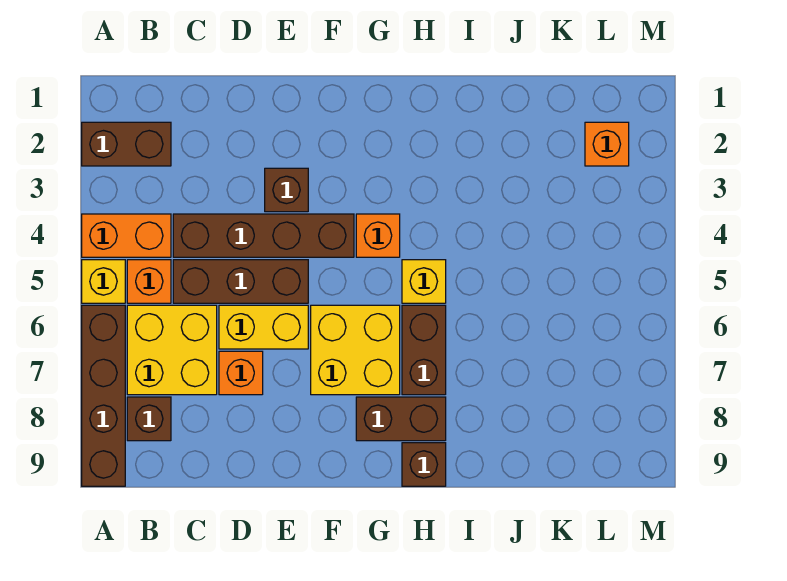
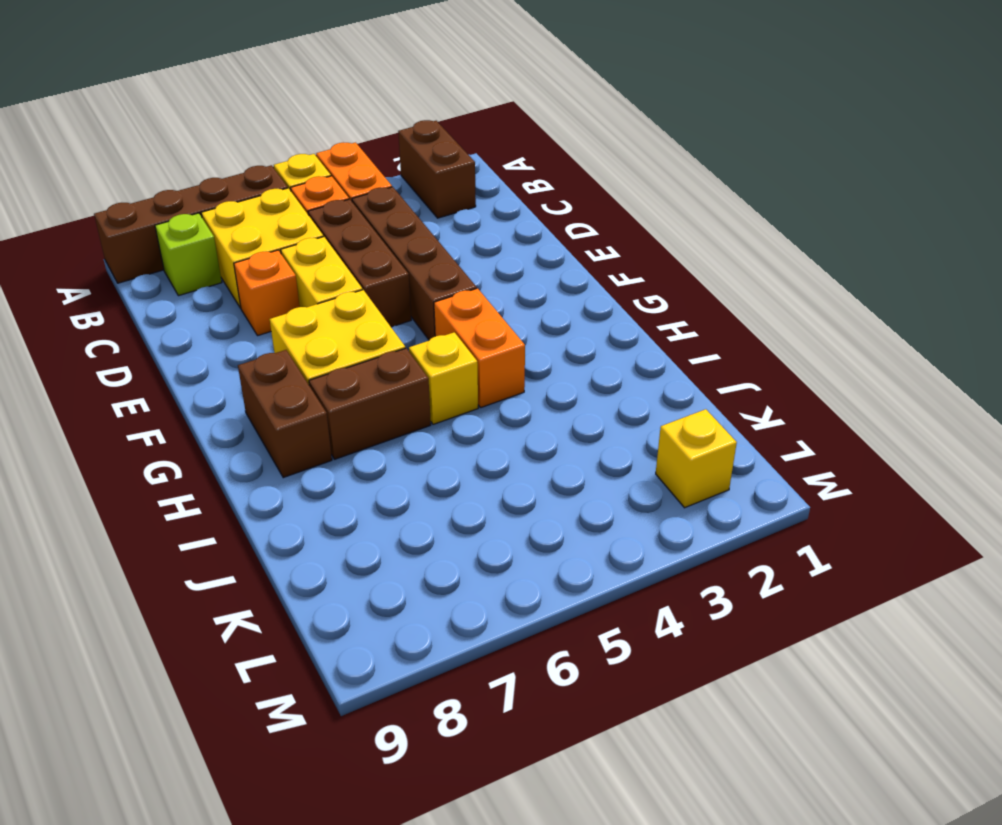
brown 1x1 brick [127,397,171,441] -> lime 1x1 brick [155,213,222,296]
brown 1x1 brick [265,168,308,212] -> none
orange 1x1 brick [356,214,400,257] -> orange 1x2 brick [434,288,525,408]
brown 1x1 brick [402,443,446,486] -> none
orange 1x1 brick [585,122,629,166] -> yellow 1x1 brick [656,409,737,508]

